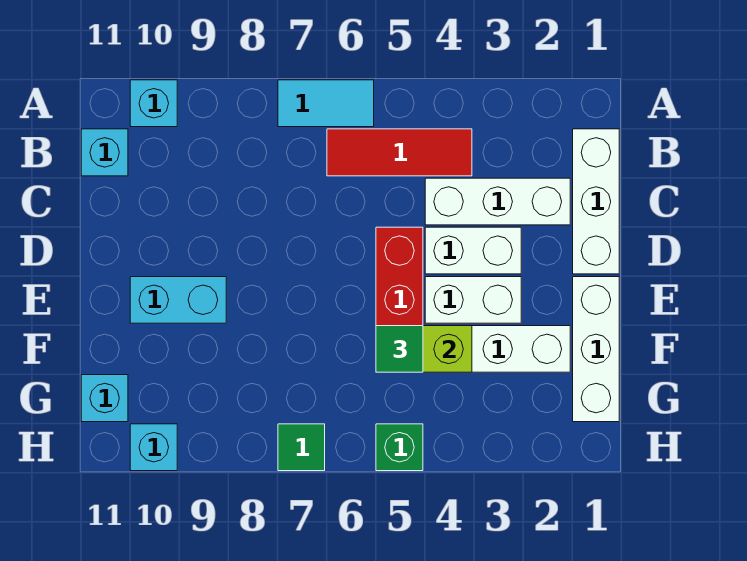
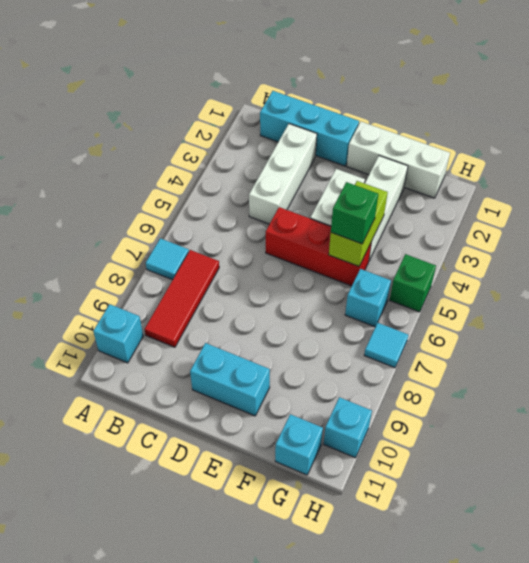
cyan 1x2 tile [278,80,374,127] -> cyan 1x1 tile [146,238,189,280]
white 1x3 brick [573,129,619,274] -> cyan 1x3 brick [260,91,359,166]
red 1x3 tile [327,129,472,176] -> red 1x3 tile moved to [144,250,219,347]
cyan 1x1 brick [81,129,128,176] -> cyan 1x1 brick moved to [345,269,391,327]
white 1x2 brick [425,227,521,274] -> none
cyan 1x2 brick [130,277,226,323] -> cyan 1x2 brick turned to [190,343,270,416]
green 1x1 tile [376,326,423,372] -> green 1x1 brick [331,182,378,244]
green 1x1 tile [278,424,325,471] -> cyan 1x1 tile [364,323,408,368]

